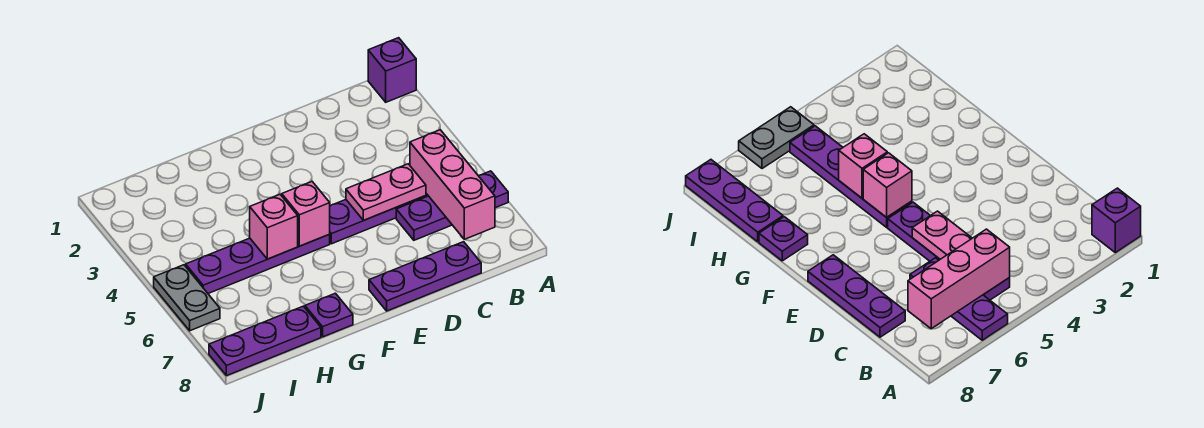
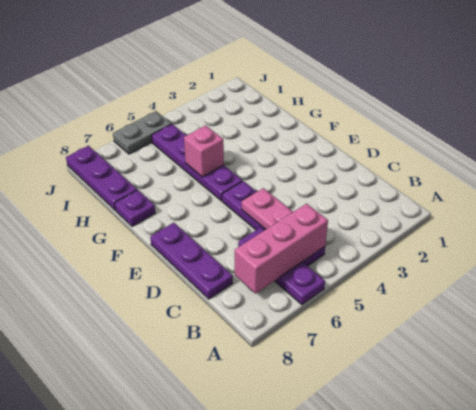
purple 1x1 brick [368,38,416,102] -> none
pink 1x1 brick [282,182,330,246] -> none

